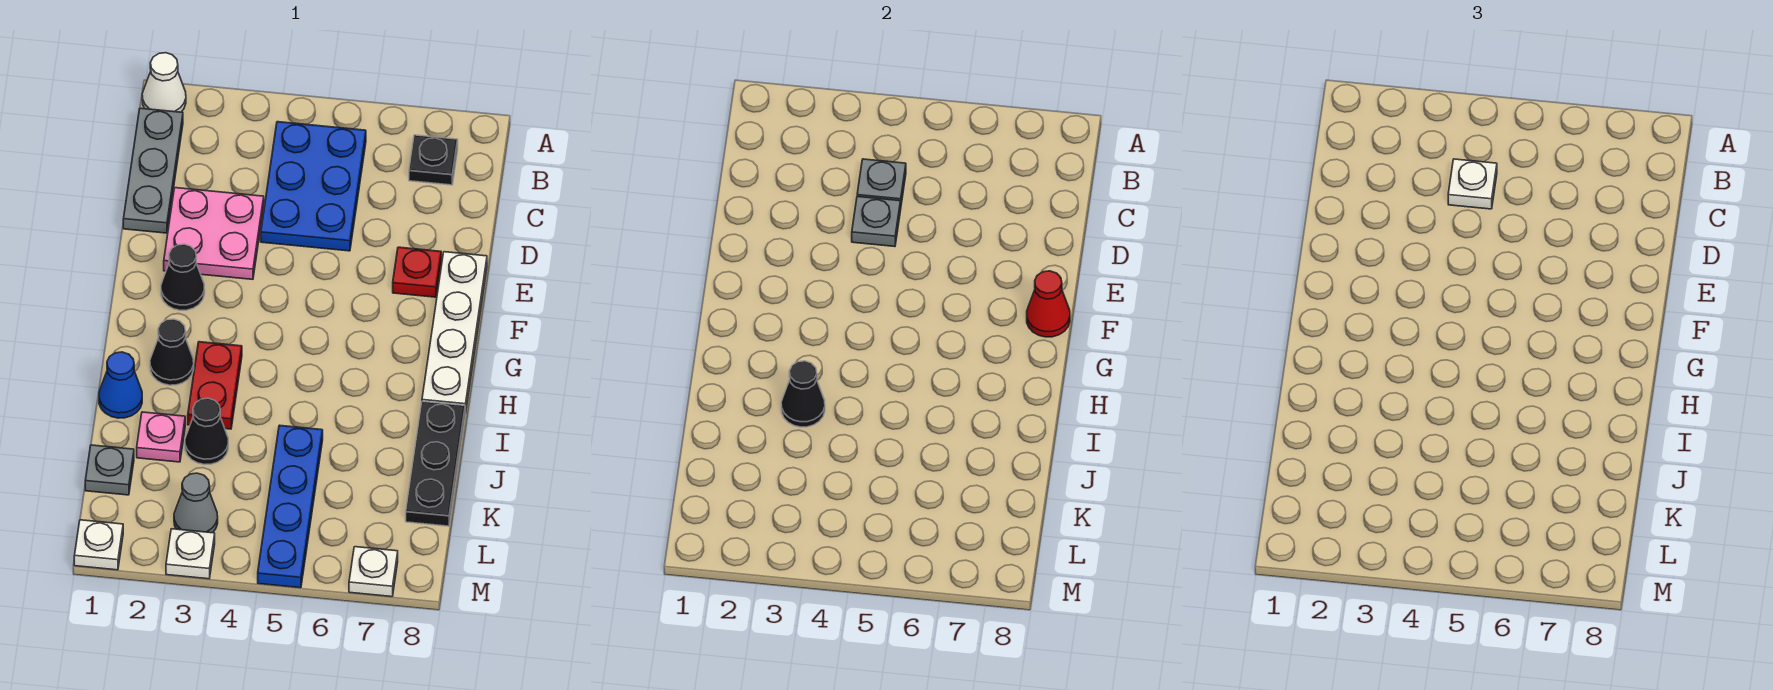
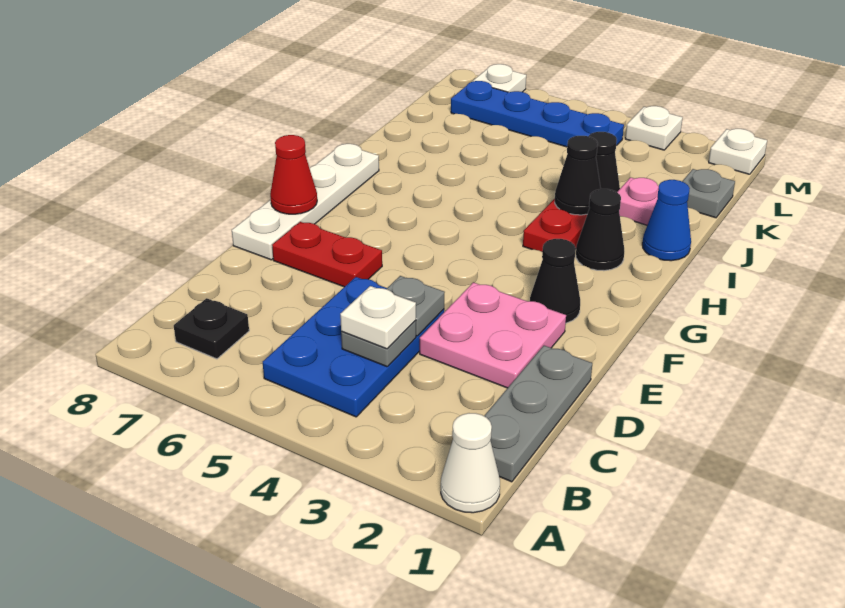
red 1x1 plate [393,247,441,297] -> red 1x2 plate [272,222,382,287]
black 1x3 plate [406,401,465,526] -> none
blue 1x4 plate [258,425,323,588] -> blue 1x4 plate turned to [451,81,624,147]
grey 1x1 cone [174,473,218,533] -> none

